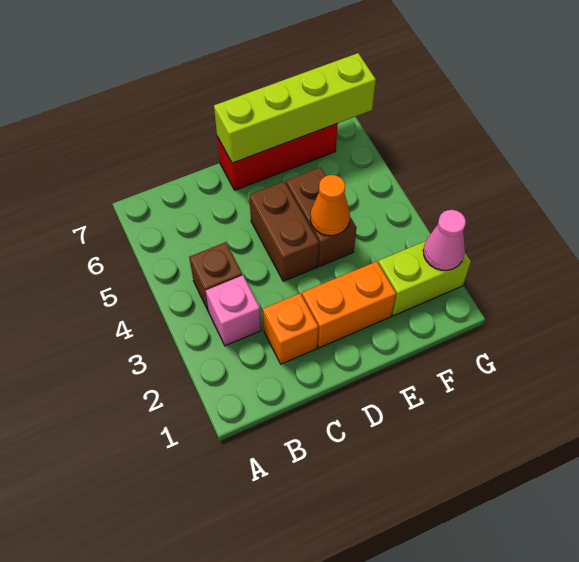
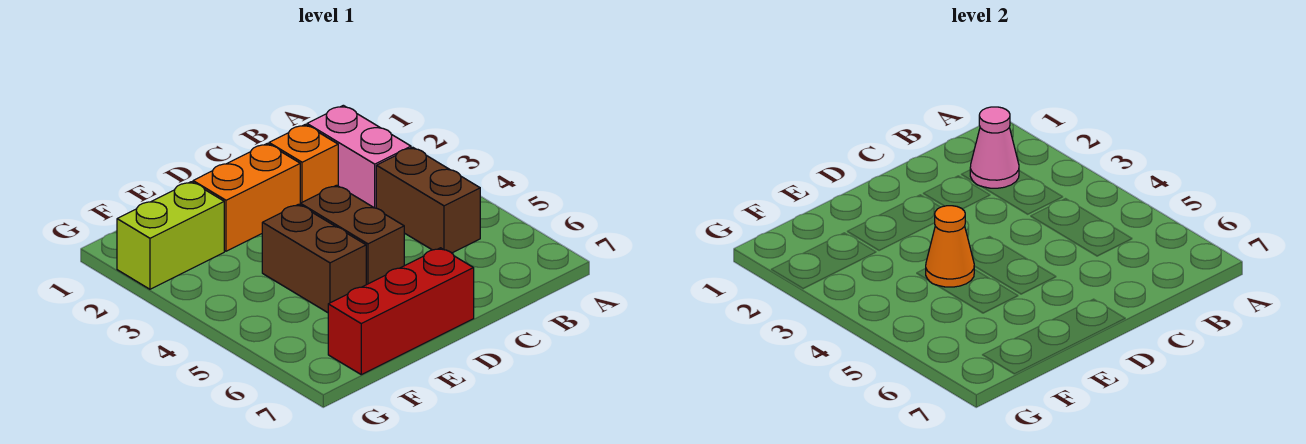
pink 1x1 brick [206,275,261,346] -> pink 1x2 brick [307,105,411,208]
brown 1x1 brick [189,242,242,312] -> brown 1x2 brick [376,147,480,253]
lime 1x4 brick [214,53,376,163] -> none
pink 1x1 cone [423,210,466,270] -> pink 1x1 cone moved to [970,107,1019,188]

